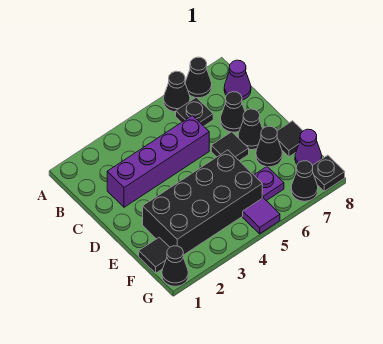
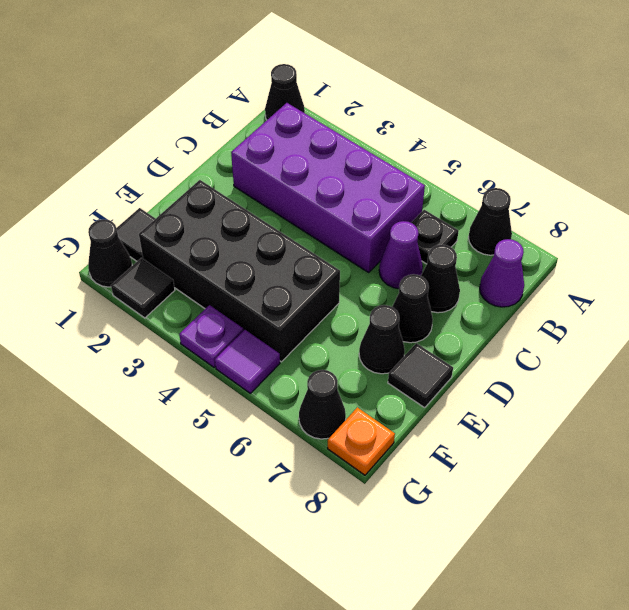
black 1x1 cone [164,71,190,112] -> black 1x1 cone moved to [265,64,305,120]
purple 1x4 brick [107,115,209,207] -> purple 2x4 brick [231,103,425,272]
black 1x1 tile [211,132,249,161] -> black 1x1 tile moved to [111,258,175,318]
purple 1x1 plate [254,167,284,201] -> purple 1x1 plate moved to [179,305,243,367]
purple 1x1 cone [295,129,322,165] -> purple 1x1 cone moved to [379,221,423,289]
black 1x1 plate [312,155,345,191] -> orange 1x1 plate [328,407,395,475]

